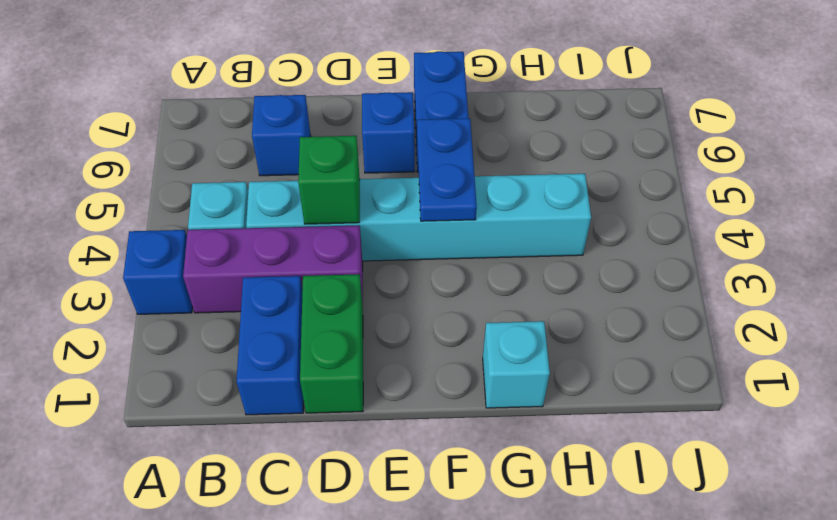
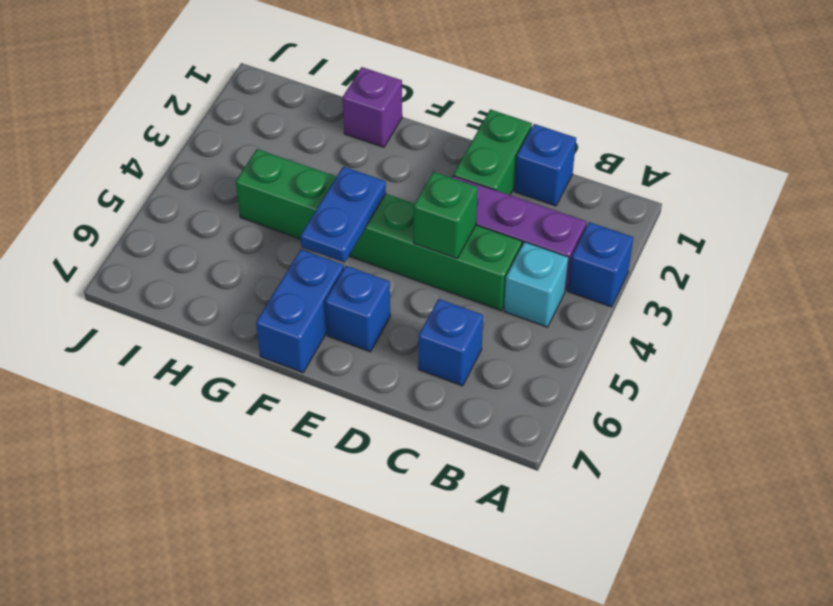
blue 1x2 brick [236,276,304,415] -> blue 1x1 brick [514,124,576,206]
cyan 1x6 brick [246,174,591,261] -> green 1x6 brick [236,149,522,311]
cyan 1x1 brick [483,321,550,408] -> purple 1x1 brick [343,67,402,147]

